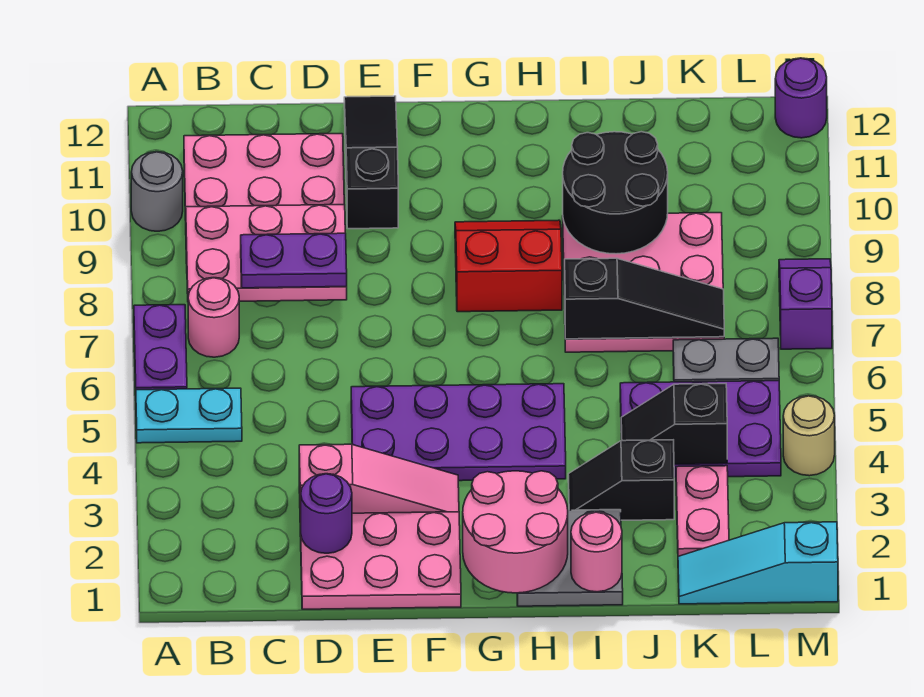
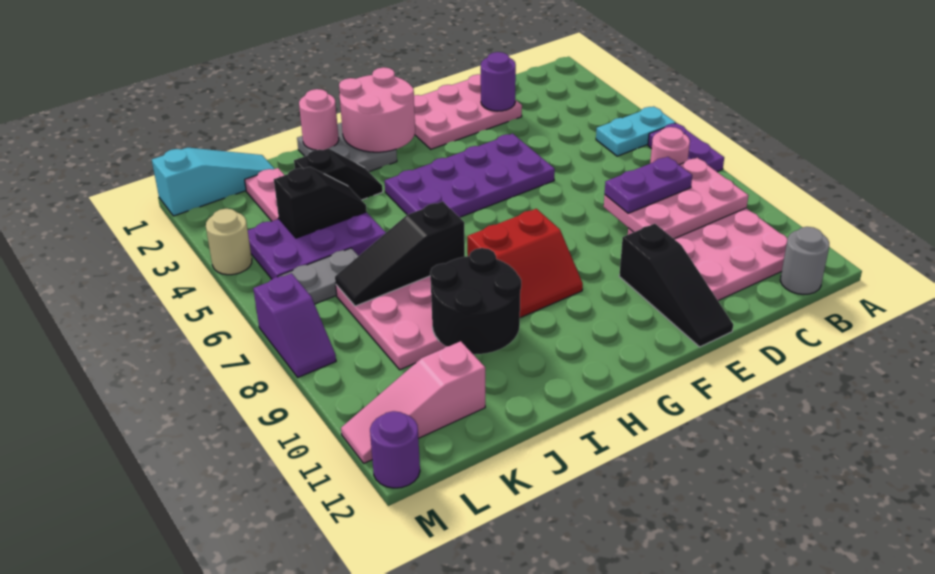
grey 1x1 round brick [131,152,183,231] -> grey 1x1 round brick moved to [780,227,829,294]
pink 1x3 slope [299,444,459,514] -> pink 1x3 slope moved to [341,341,485,463]

